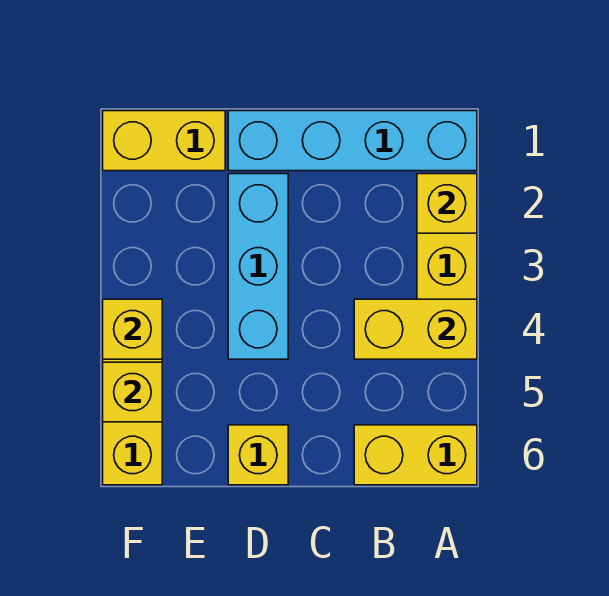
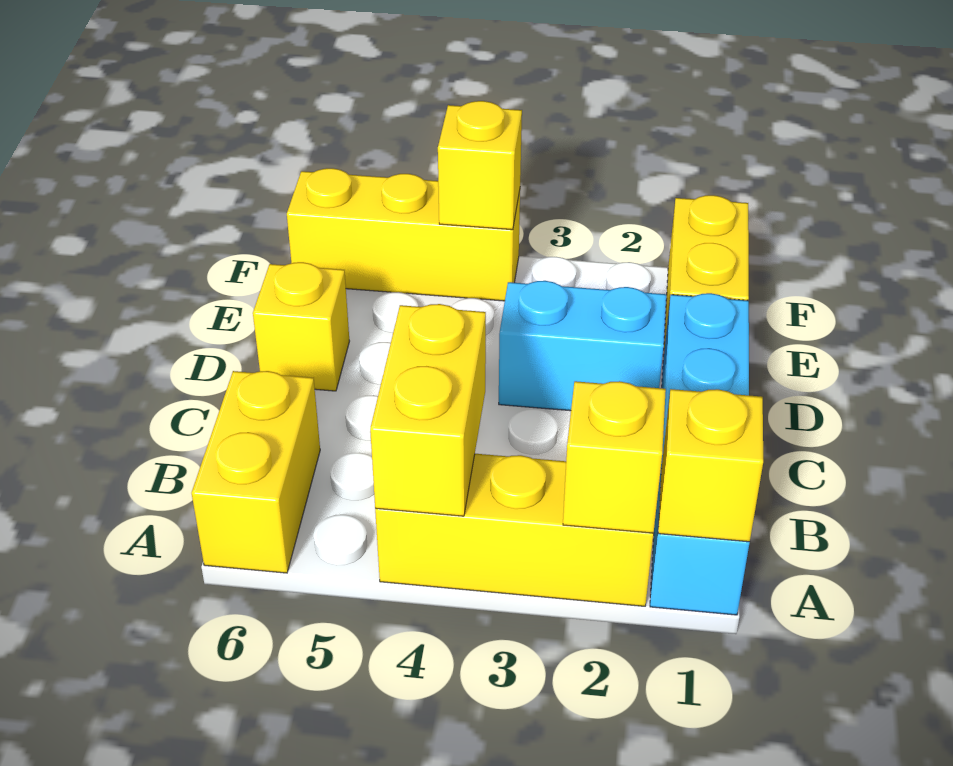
cyan 1x3 brick [228,174,288,359] -> cyan 1x2 brick [499,281,666,411]
yellow 1x1 brick [103,362,162,422] -> yellow 1x1 brick moved to [658,389,763,542]

